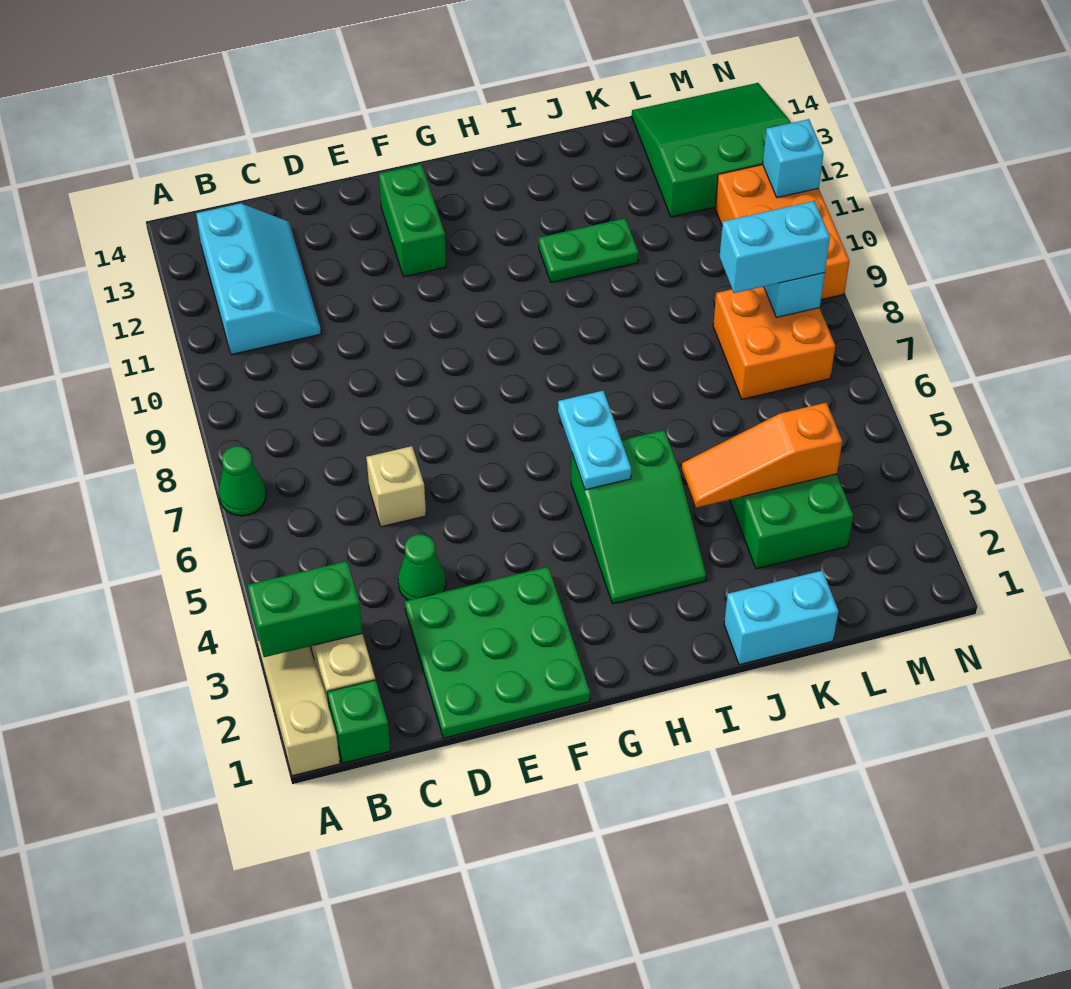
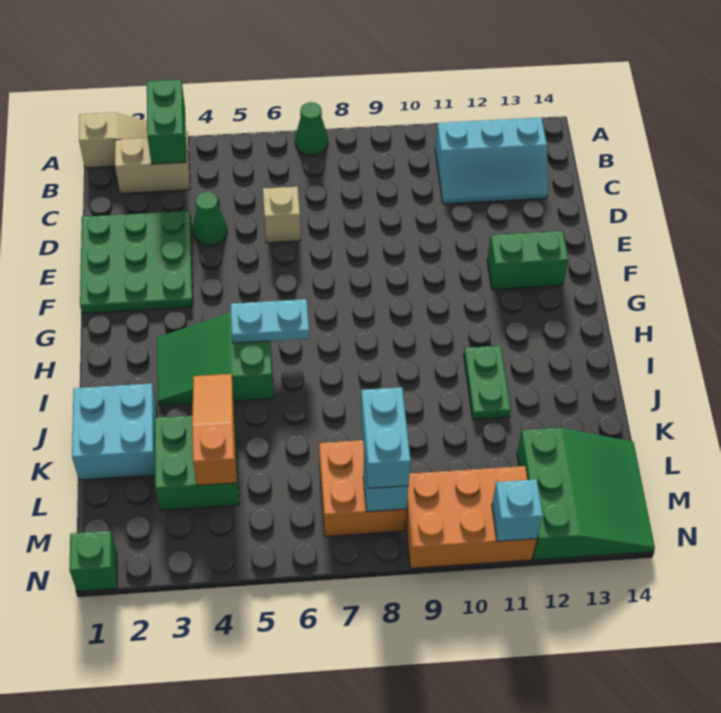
green 1x1 brick [327,680,391,763] -> green 1x1 brick moved to [69,531,117,591]
cyan 1x2 brick [724,571,838,665] -> cyan 2x2 brick [72,384,157,480]

